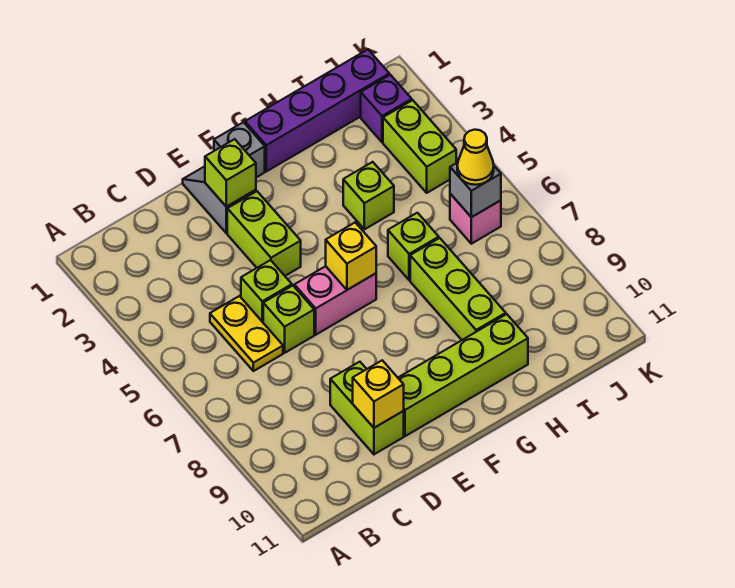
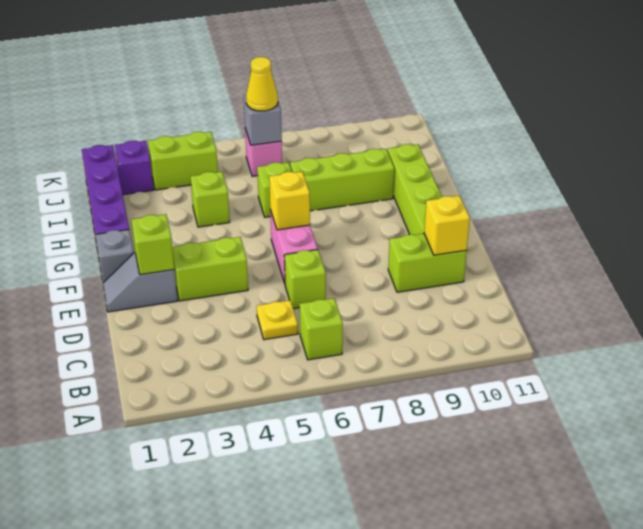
yellow 1x2 plate [210,296,283,371] -> yellow 1x1 plate [257,300,298,340]
lime 1x1 brick [241,260,292,322] -> lime 1x1 brick moved to [300,298,343,360]

